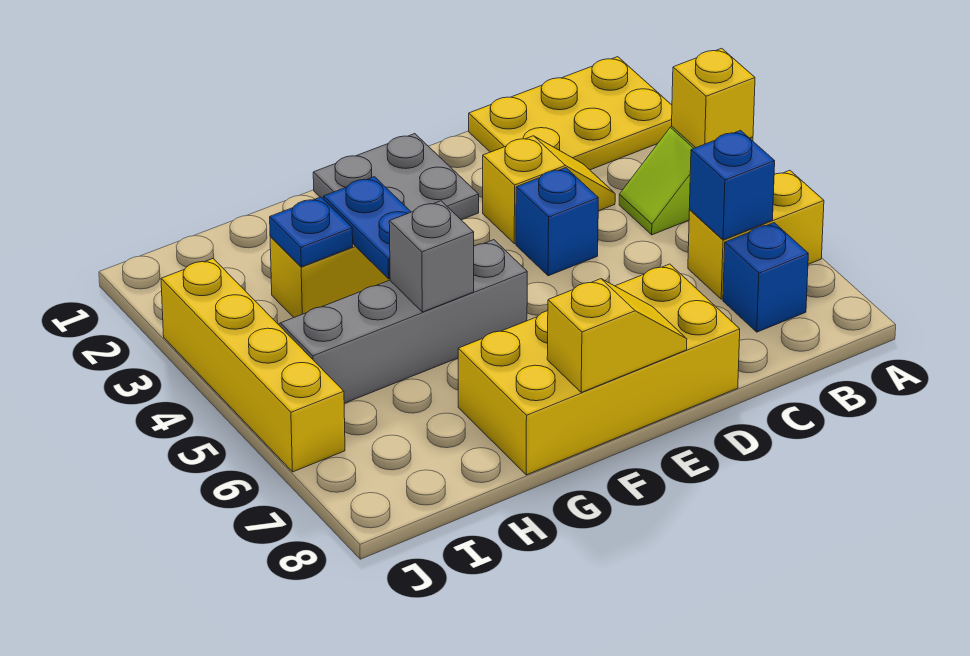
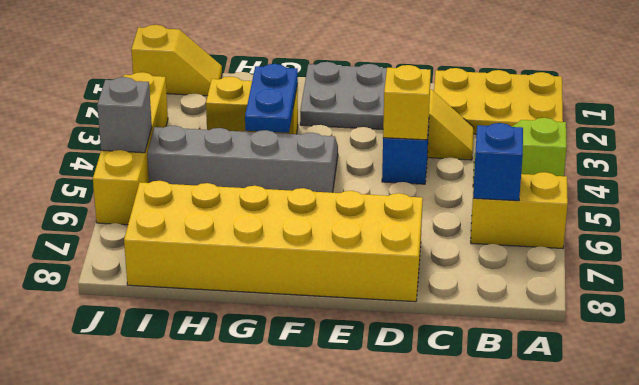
yellow 1x1 brick [672,48,755,148] -> yellow 1x1 brick moved to [383,65,431,140]
blue 1x1 brick [723,223,808,332] -> none
yellow 2x4 brick [458,264,740,475] -> yellow 2x6 brick [124,181,423,302]
yellow 1x2 slope [547,279,687,392] -> yellow 1x2 slope moved to [131,25,222,96]
grey 1x1 brick [389,201,474,312] -> grey 1x1 brick moved to [97,77,152,153]
blue 1x1 plate [270,197,353,267] -> none

